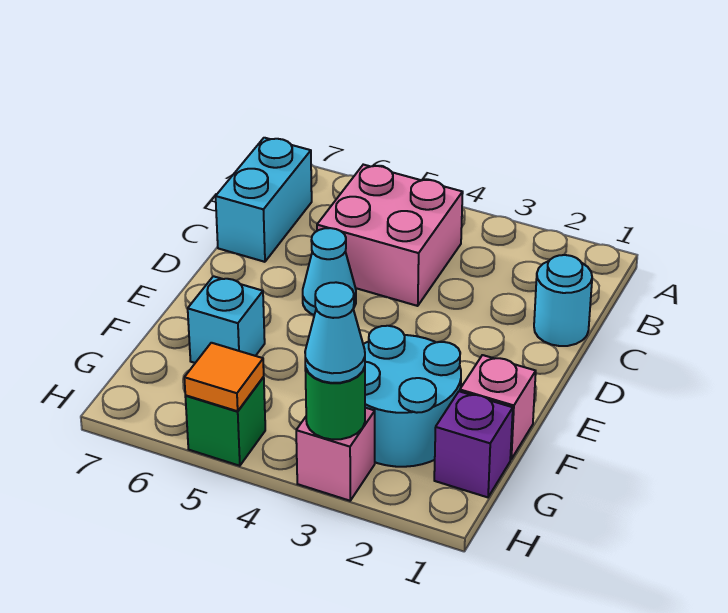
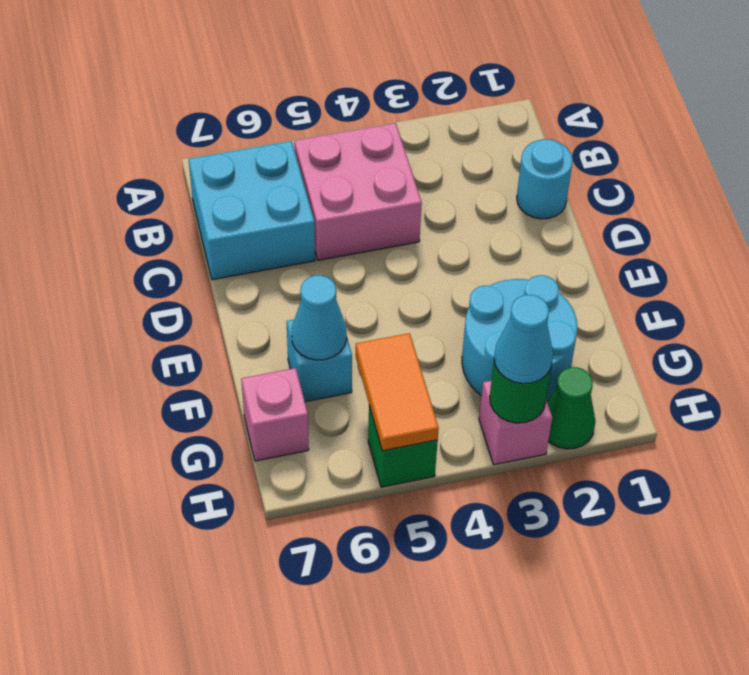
cyan 1x2 brick [216,138,312,262] -> cyan 2x2 brick [189,141,315,280]
cyan 1x1 cone [303,228,356,315] -> cyan 1x1 cone moved to [292,275,347,360]
pink 1x1 brick [460,355,536,459] -> pink 1x1 brick moved to [241,368,309,461]
purple 1x1 brick [434,391,513,497] -> none
none -> green 1x1 cone [547,367,596,449]
orange 1x1 tile [184,343,264,411] -> orange 1x2 tile [356,333,439,451]

